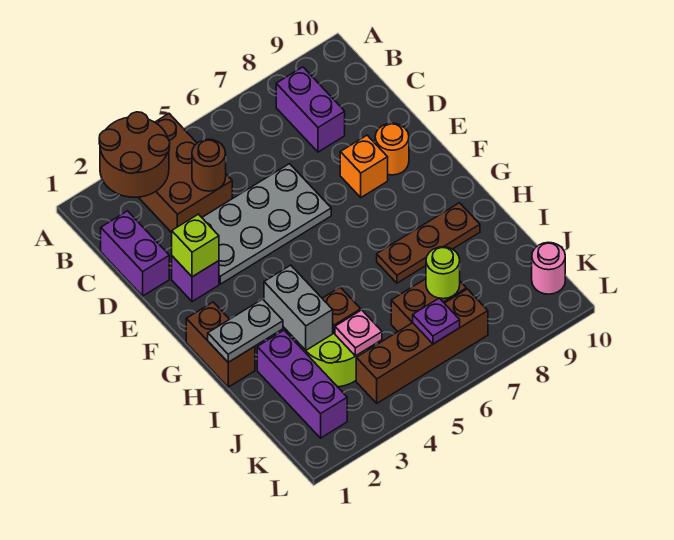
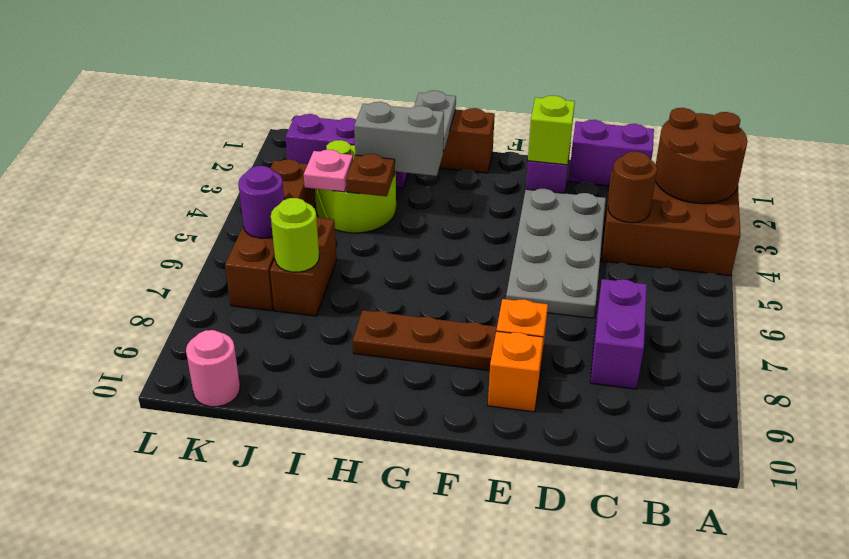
purple 1x2 brick [276,67,345,152] -> purple 1x2 brick turned to [590,279,647,389]
orange 1x1 round brick [375,123,409,175] -> orange 1x1 brick [488,331,543,412]
brown 1x3 plate [377,203,480,283] -> brown 1x3 plate turned to [353,310,497,371]
purple 1x1 plate [413,298,460,344] -> purple 1x1 round brick [238,166,284,238]

